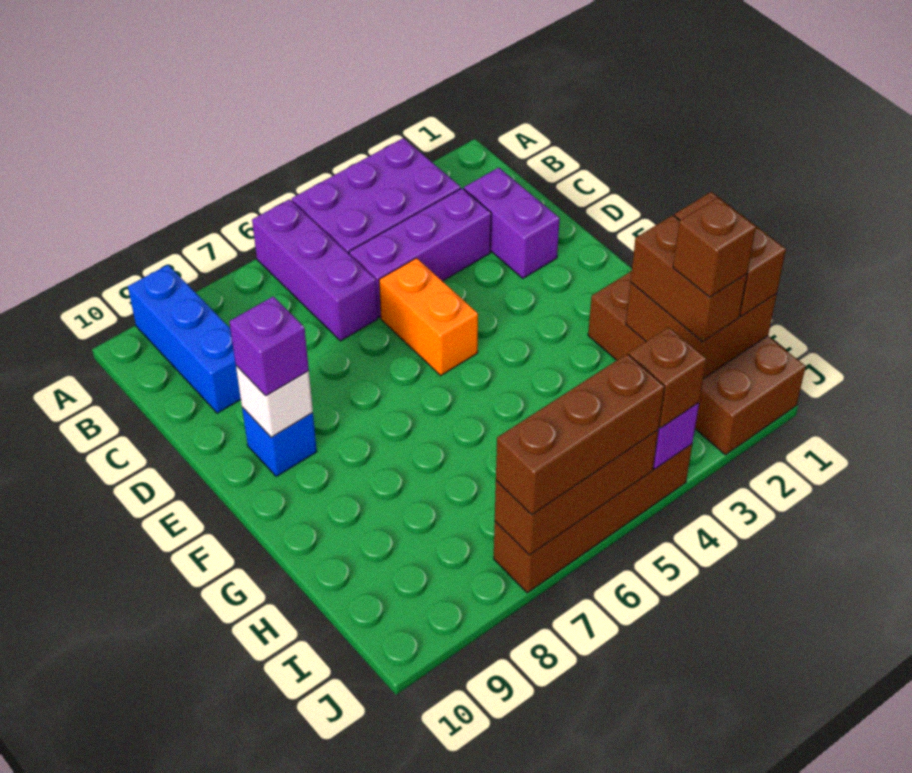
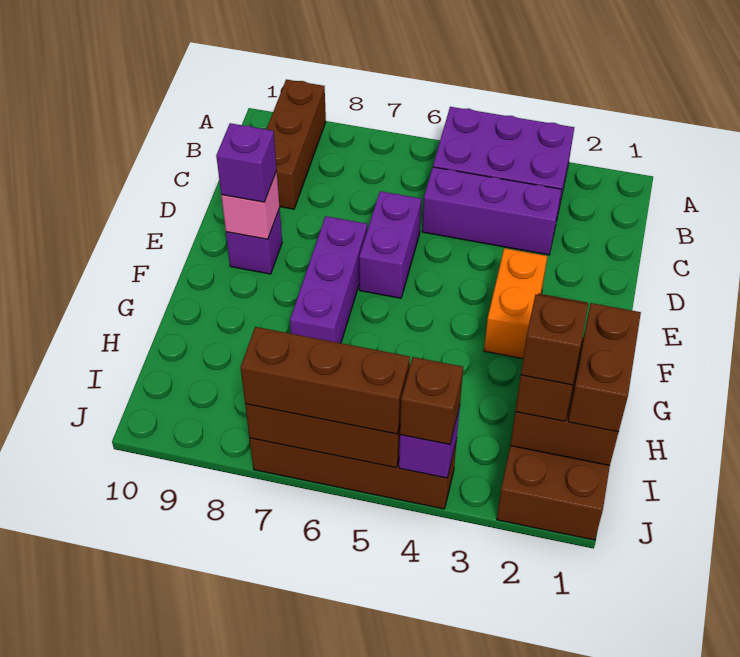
purple 1x3 brick [252,199,378,341] -> purple 1x3 brick moved to [290,216,367,343]
blue 1x3 brick [128,265,241,413] -> brown 1x3 brick [267,79,326,209]
purple 1x2 brick [464,168,560,278] -> purple 1x2 brick moved to [359,191,421,298]
orange 1x2 brick [379,258,478,375] -> orange 1x2 brick moved to [484,248,547,359]
blue 1x1 brick [242,407,317,476] -> purple 1x1 brick [226,208,282,274]
white 1x1 brick [236,366,313,437] -> pink 1x1 brick [221,171,279,239]

